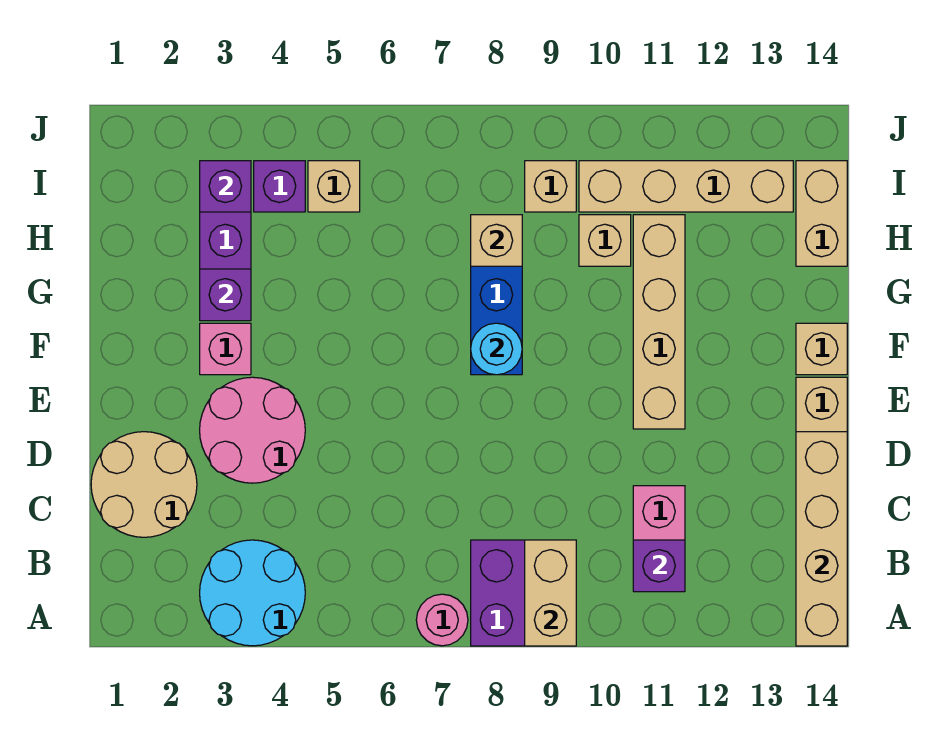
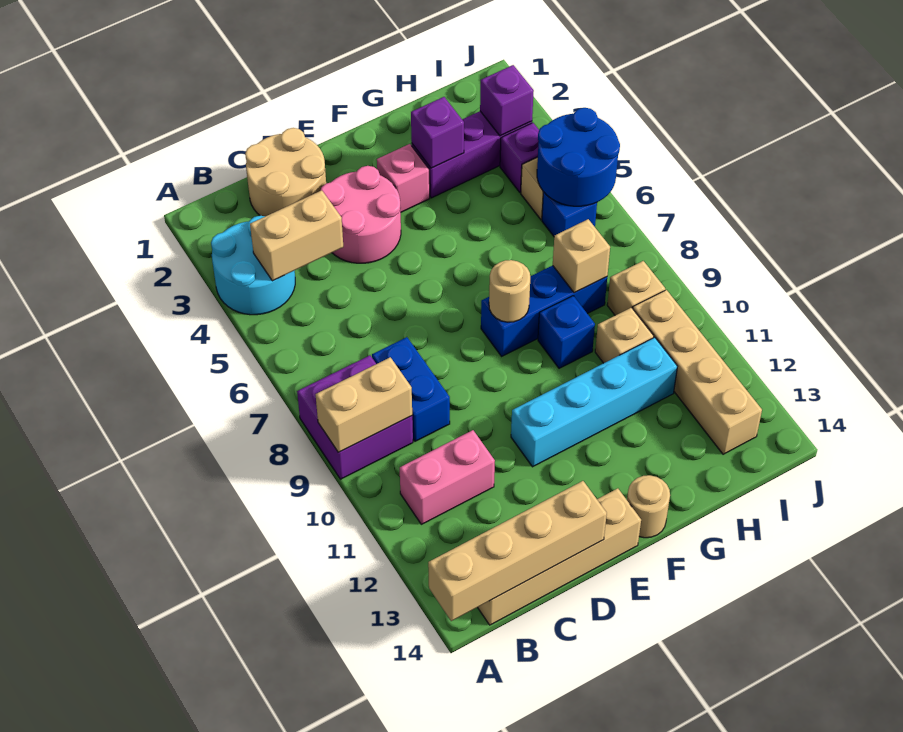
pink 1x1 round brick [416,594,468,646] -> none
purple 1x1 brick [633,540,685,592] -> none
none -> blue 1x2 brick [372,337,450,441]
tan 1x4 brick [633,215,685,429] -> cyan 1x4 brick [511,337,677,467]
cyan 1x1 round brick [471,323,522,375] -> tan 1x1 round brick [489,260,530,322]
tan 1x1 brick [796,323,847,375] -> tan 1x1 round brick [627,475,670,538]
none -> blue 1x1 brick [538,296,595,368]
tan 1x2 brick [796,161,847,266] -> tan 1x2 brick moved to [250,190,343,281]
none -> blue 2x2 round brick [537,108,620,206]
none -> blue 1x1 brick [542,192,597,236]

